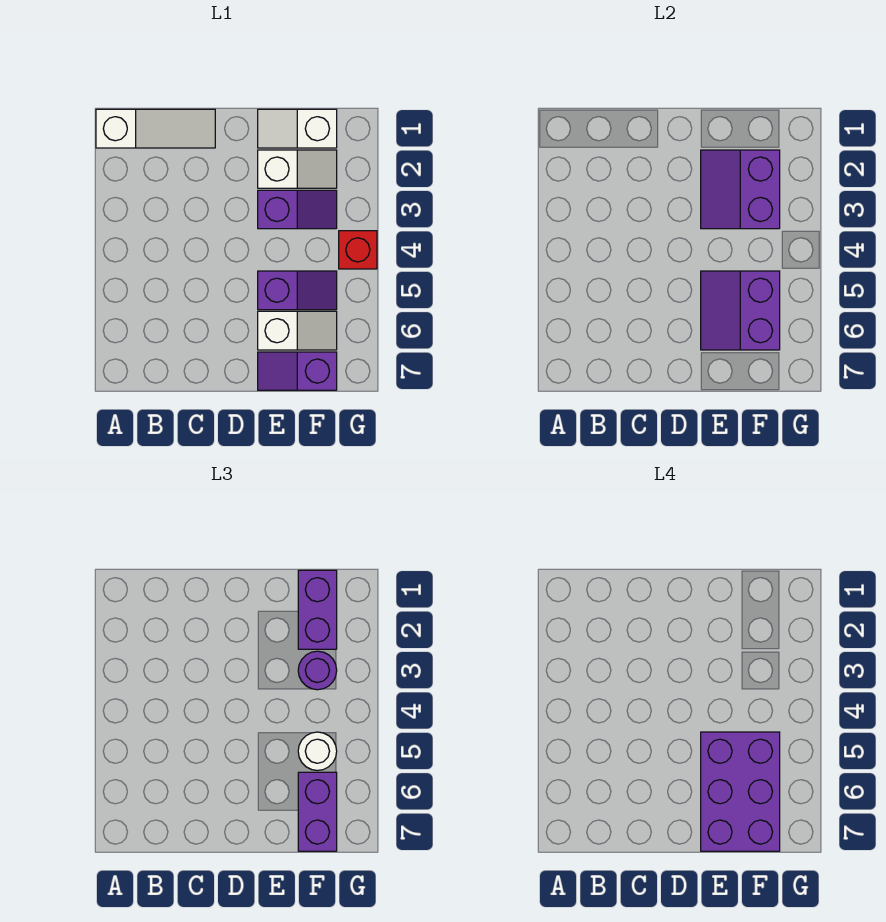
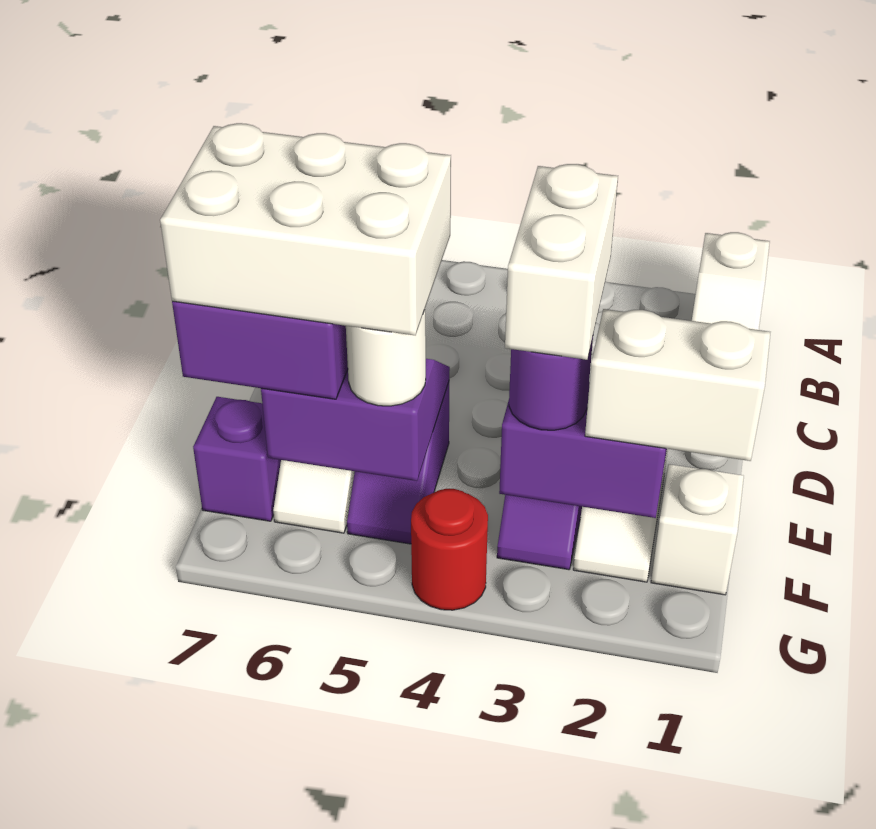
none -> white 1x2 brick [505,164,618,360]
purple 2x3 brick [701,732,780,851] -> white 2x3 brick [160,123,451,335]
purple 1x2 brick [298,570,337,649] -> white 1x2 brick [585,309,770,461]
red 1x1 brick [339,231,377,269] -> red 1x1 round brick [411,489,488,610]

